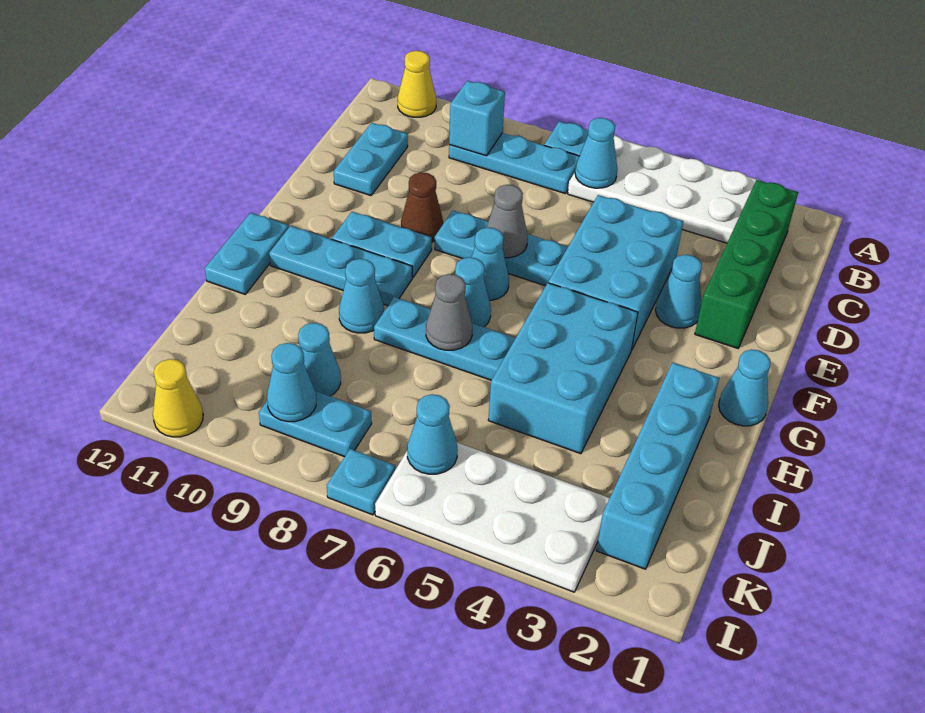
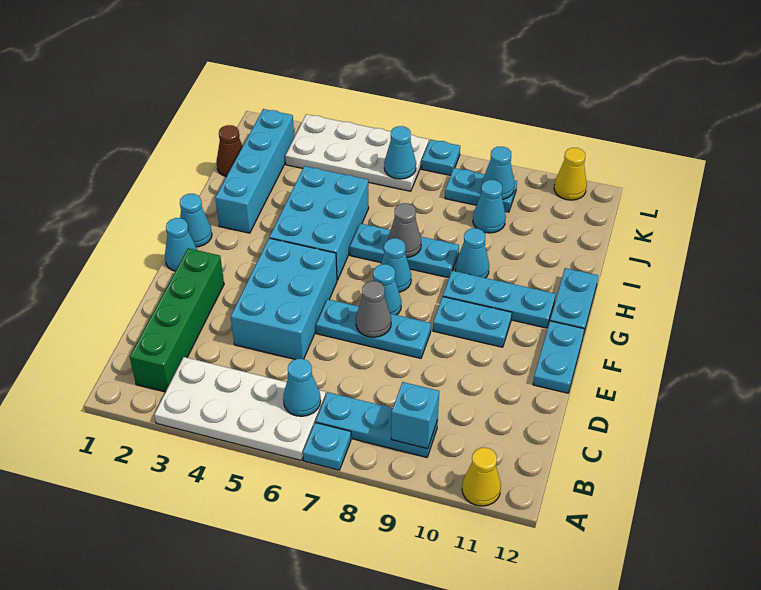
cyan 1x2 plate [334,123,408,196] -> cyan 1x2 plate moved to [533,321,585,393]
cyan 1x1 cone [656,255,702,328] -> cyan 1x1 cone moved to [165,218,197,271]
brown 1x1 cone [401,172,443,242] -> brown 1x1 cone moved to [216,125,243,177]

